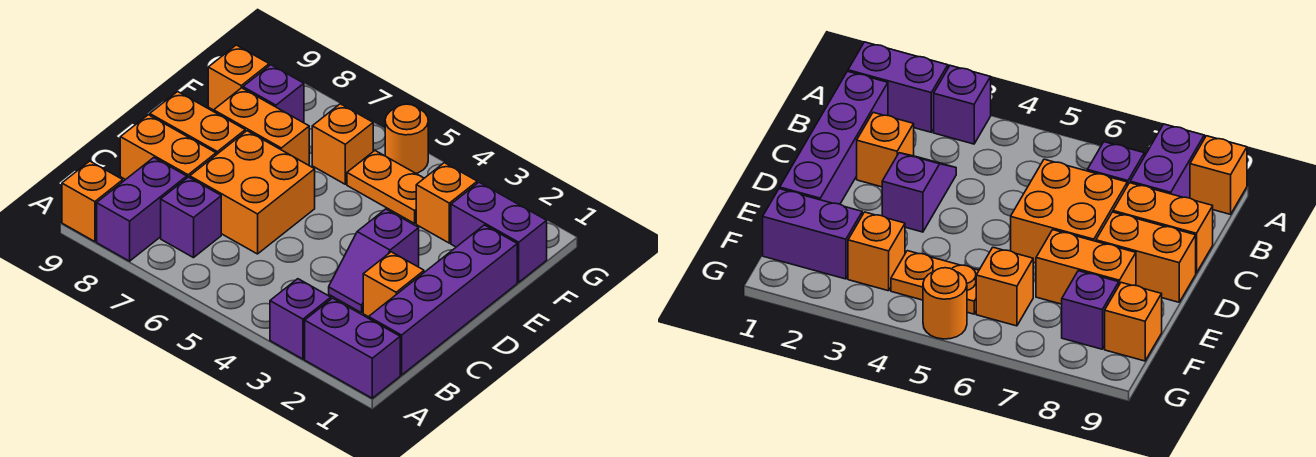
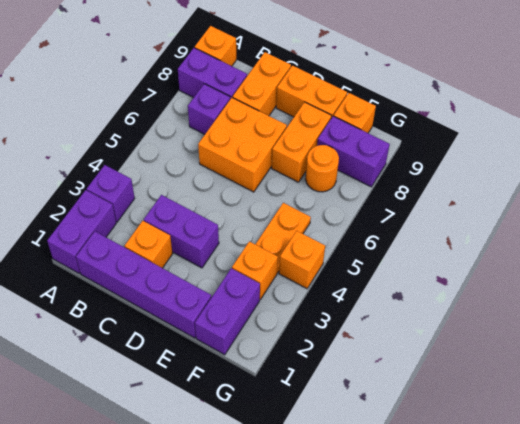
purple 1x2 slope [329,209,419,313] -> purple 1x2 brick [144,195,219,268]
orange 1x2 brick [150,92,245,155] -> orange 1x2 brick turned to [276,66,347,118]
orange 1x1 brick [312,104,373,184] -> orange 1x1 brick moved to [279,231,325,289]
purple 1x1 brick [243,65,304,123] -> purple 1x2 brick [317,116,390,187]
orange 1x1 round brick [385,104,428,173] -> orange 1x1 round brick moved to [306,145,339,192]

